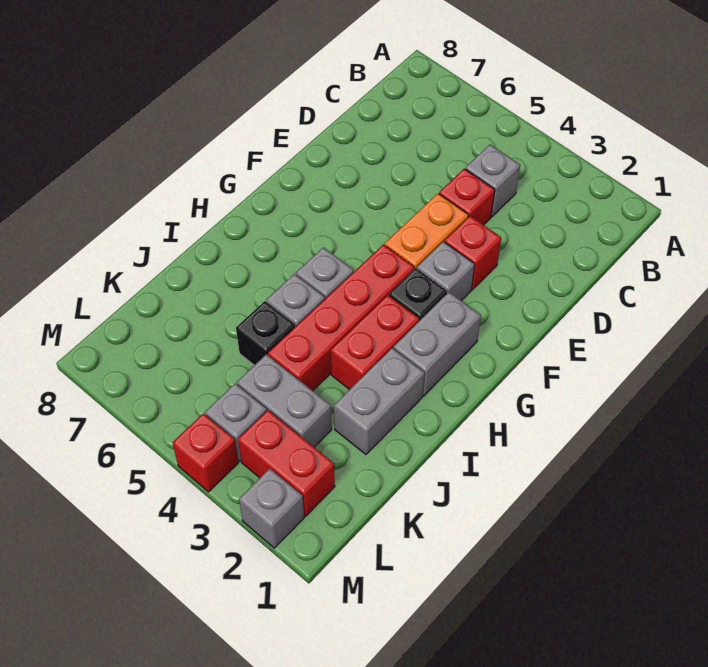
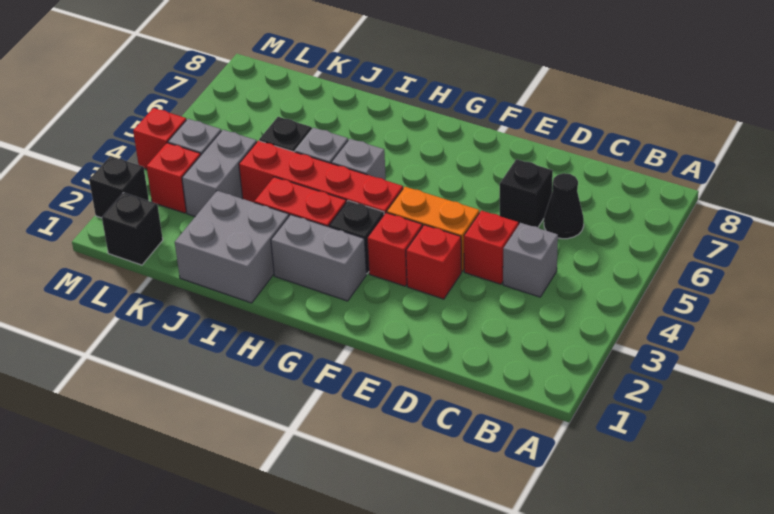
none -> black 1x1 cone [544,173,584,239]
none -> black 1x1 brick [500,159,553,227]
grey 1x1 brick [417,242,475,301] -> red 1x1 brick [367,213,422,286]
grey 1x2 brick [334,348,424,454] -> grey 2x2 brick [175,191,289,303]
none -> black 1x1 brick [102,193,163,265]
red 1x2 brick [238,410,335,516] -> red 1x1 brick [146,143,201,213]
grey 1x1 brick [239,469,304,548] -> black 1x1 brick [89,156,149,218]

